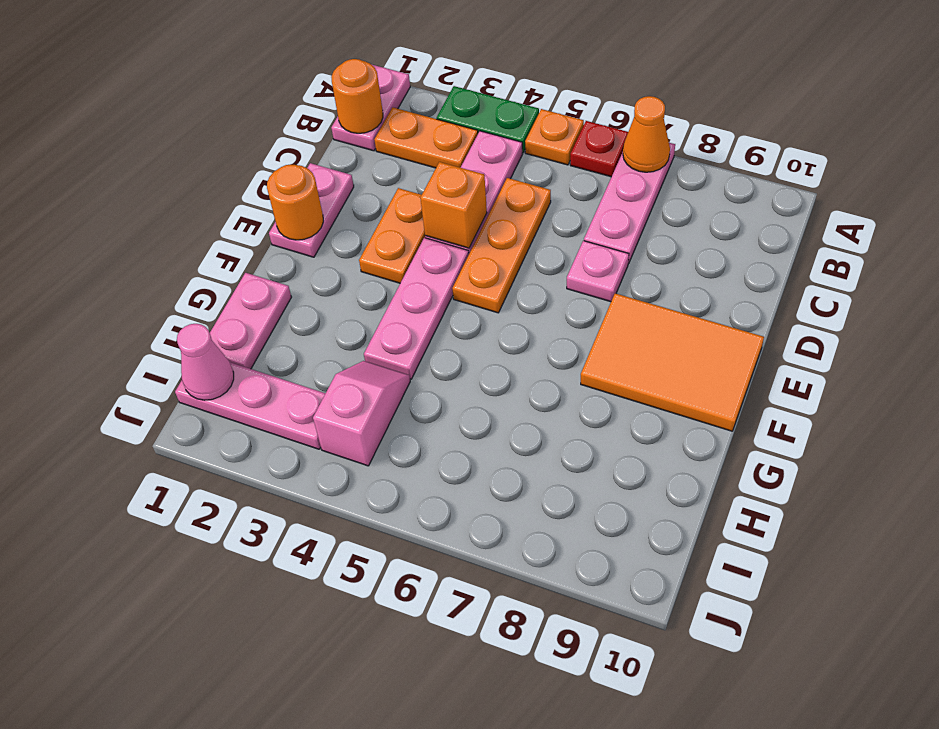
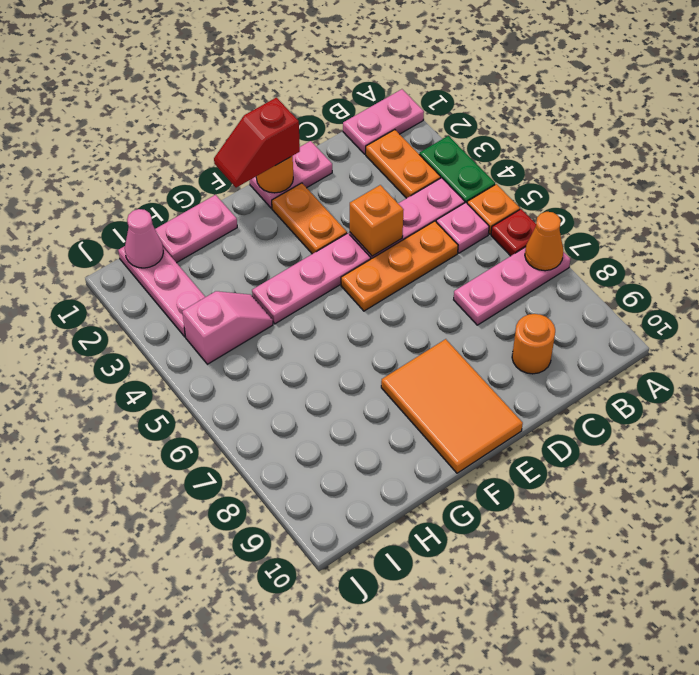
orange 1x1 round brick [331,59,383,133] -> orange 1x1 round brick moved to [512,314,555,374]
orange 1x2 plate [359,188,425,283] -> orange 1x2 plate turned to [272,183,347,254]
pink 1x1 plate [567,241,629,302] -> pink 1x1 plate moved to [436,203,489,253]
none -> red 1x2 slope [214,98,300,188]

